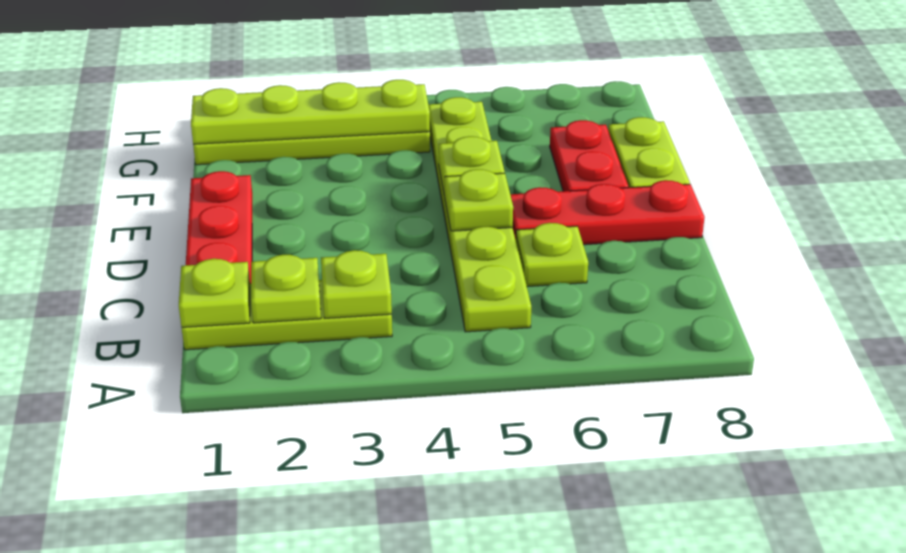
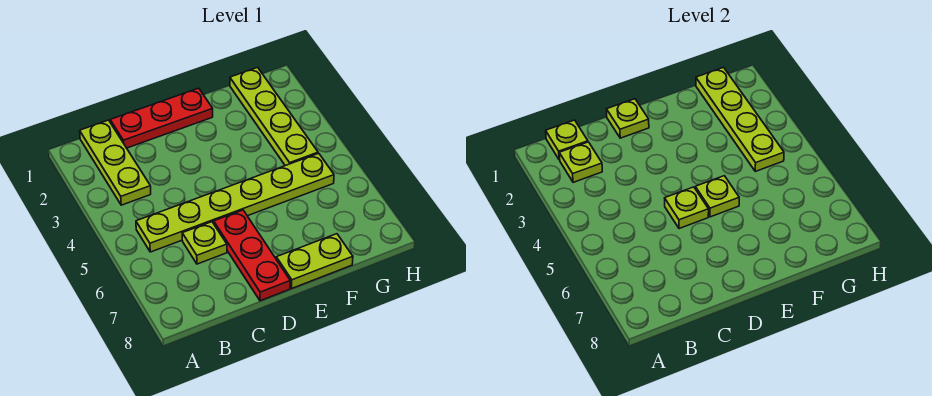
lime 1x1 plate [321,250,392,318] -> lime 1x1 plate moved to [607,99,649,138]
red 1x2 plate [550,120,628,191] -> none

